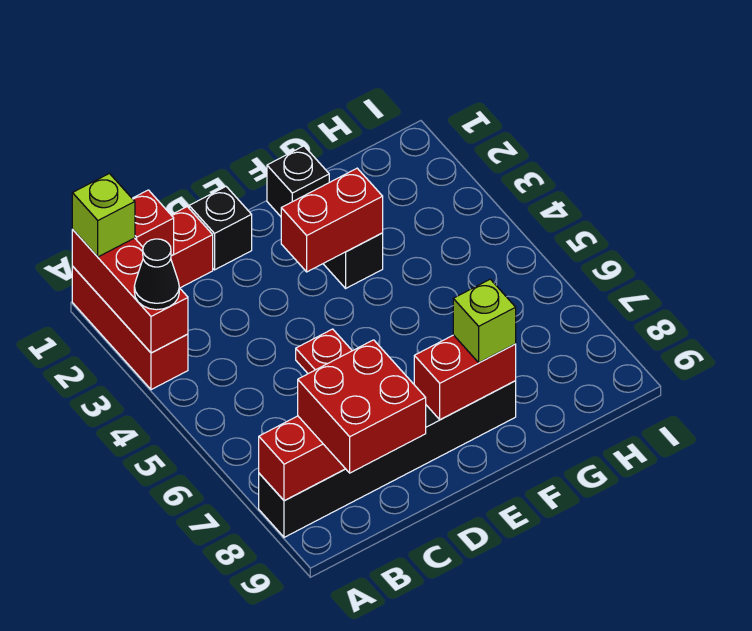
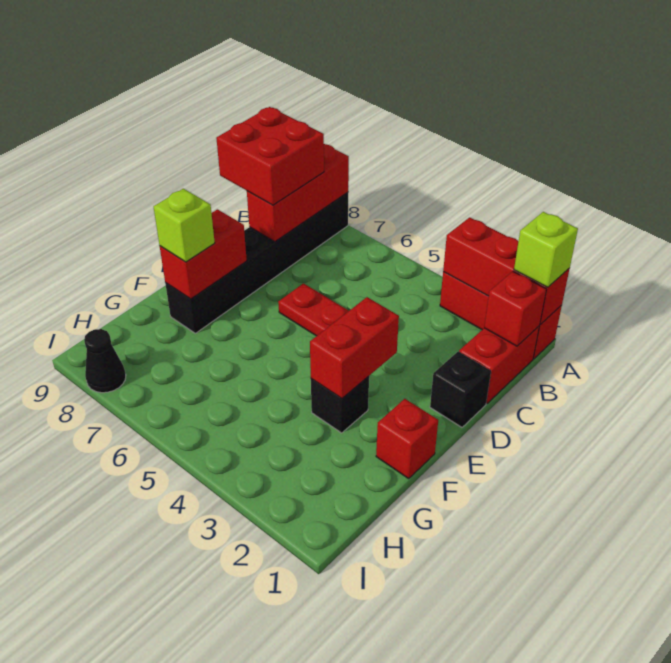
black 1x1 cone [134,239,179,310] -> black 1x1 cone moved to [84,329,126,393]
black 1x1 brick [267,146,329,216] -> red 1x1 brick [376,399,438,478]

